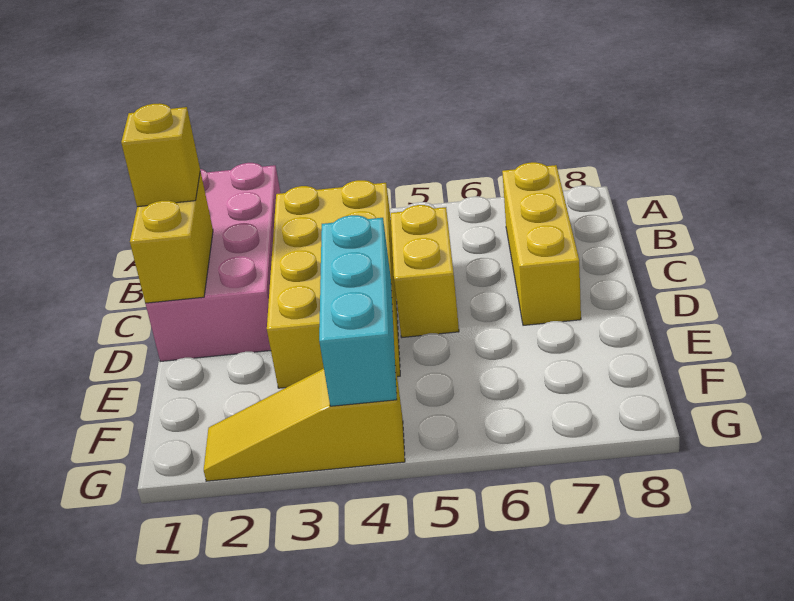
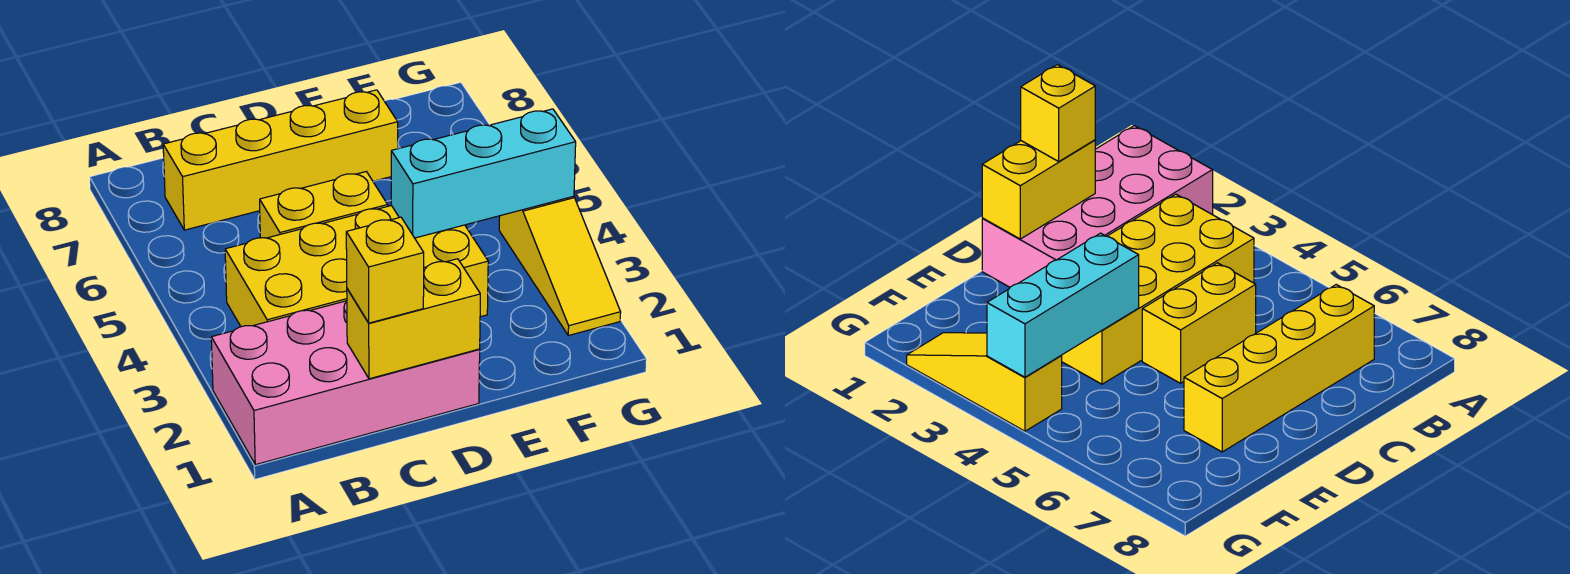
yellow 1x3 brick [502,162,581,325] -> yellow 1x4 brick [163,90,398,230]

